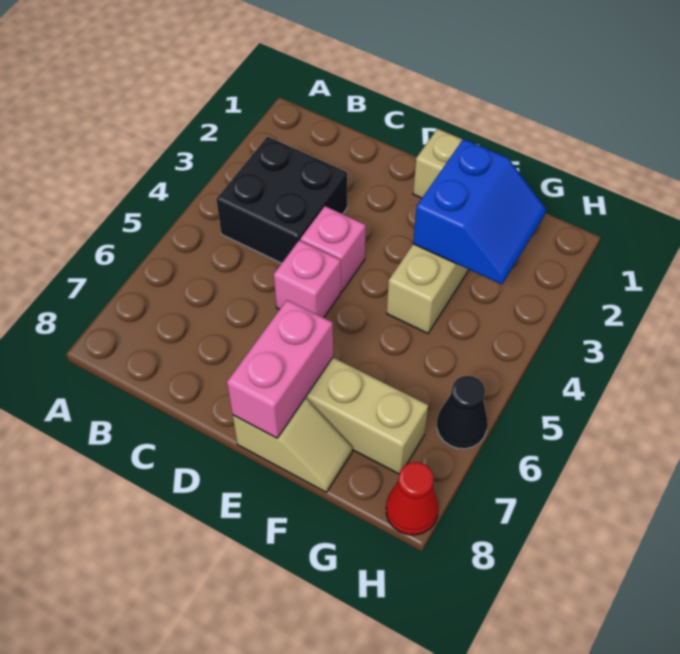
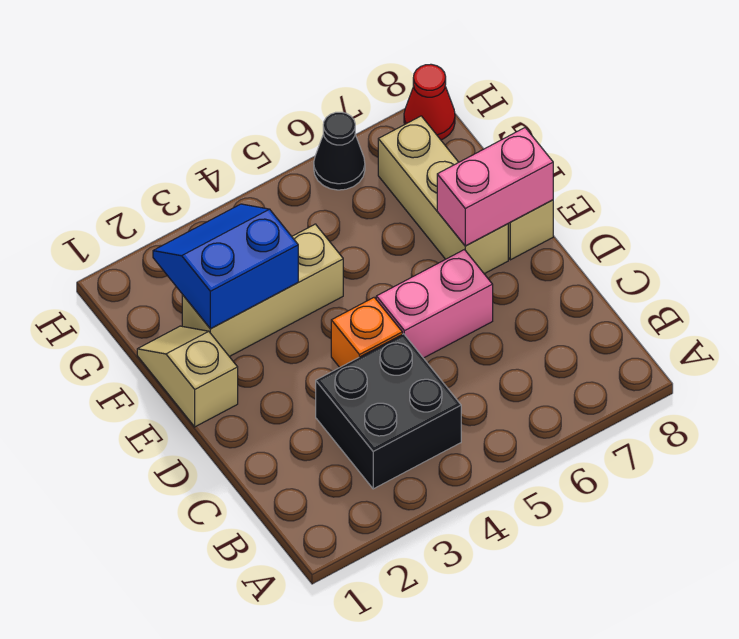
pink 1x1 brick [300,206,366,292] -> orange 1x1 brick [331,297,402,367]
pink 1x1 brick [274,240,341,318] -> pink 1x2 brick [376,250,493,358]

